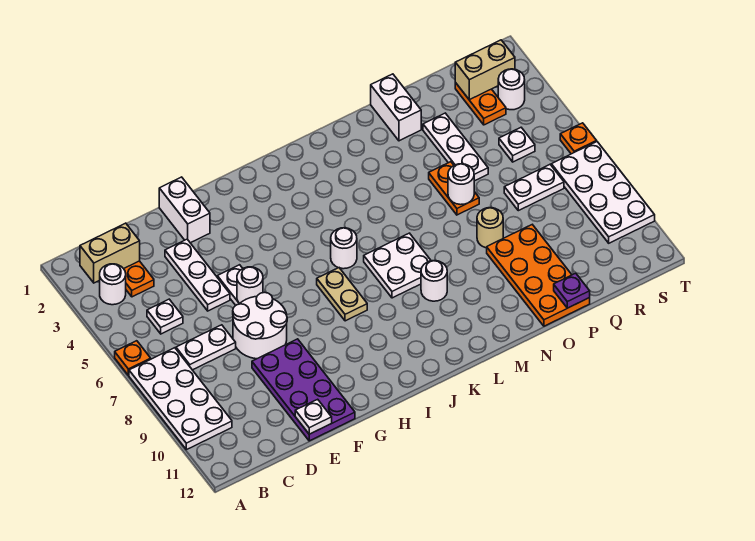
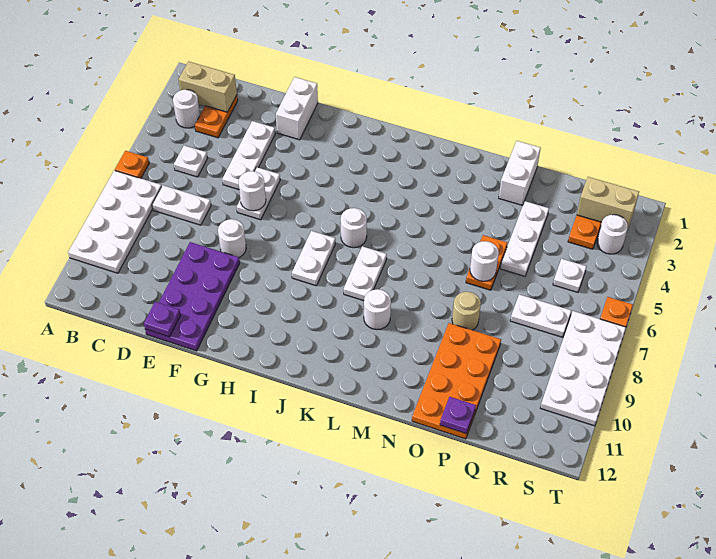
white 2x2 round brick [233,292,287,359] -> white 1x1 round brick [218,219,246,257]
white 1x1 plate [295,399,332,434] -> purple 1x1 plate [144,302,181,337]
tan 1x2 plate [317,268,367,321] -> white 1x2 plate [292,231,336,286]
white 2x2 plate [364,233,431,298] -> white 1x2 plate [344,246,387,301]

